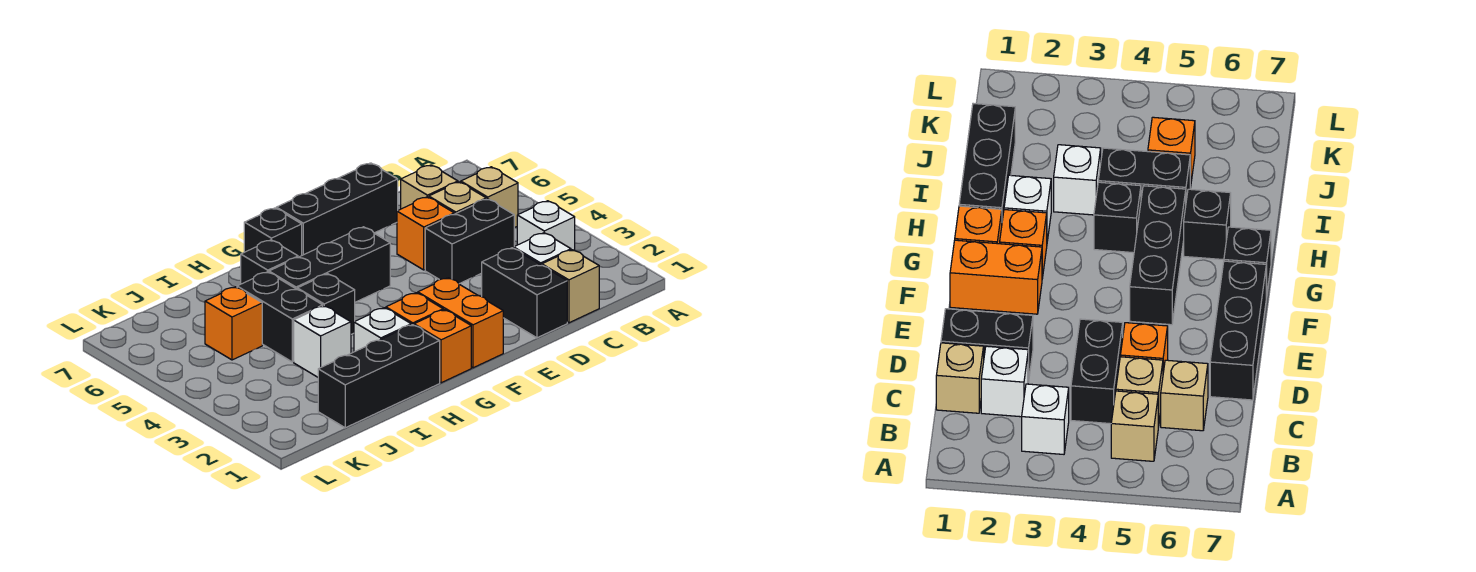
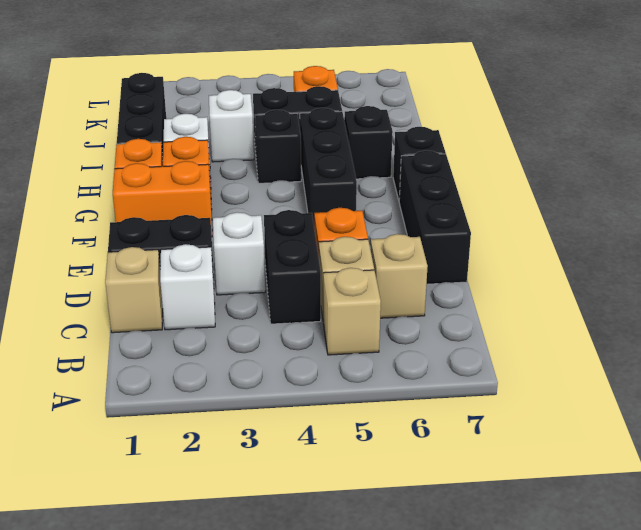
white 1x1 brick [517,201,575,251] -> white 1x1 brick moved to [213,212,265,295]

